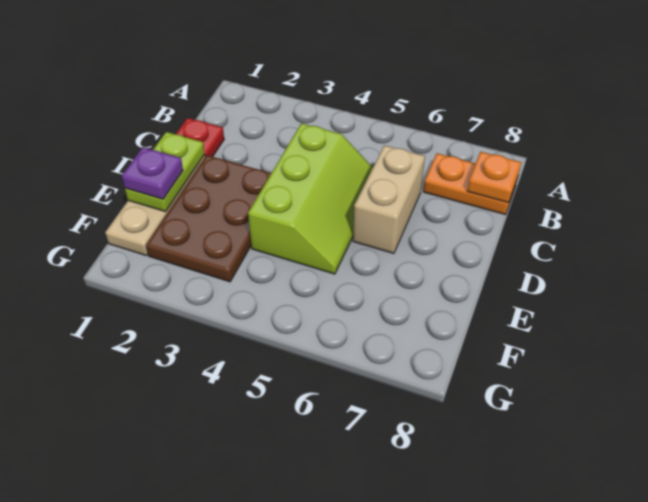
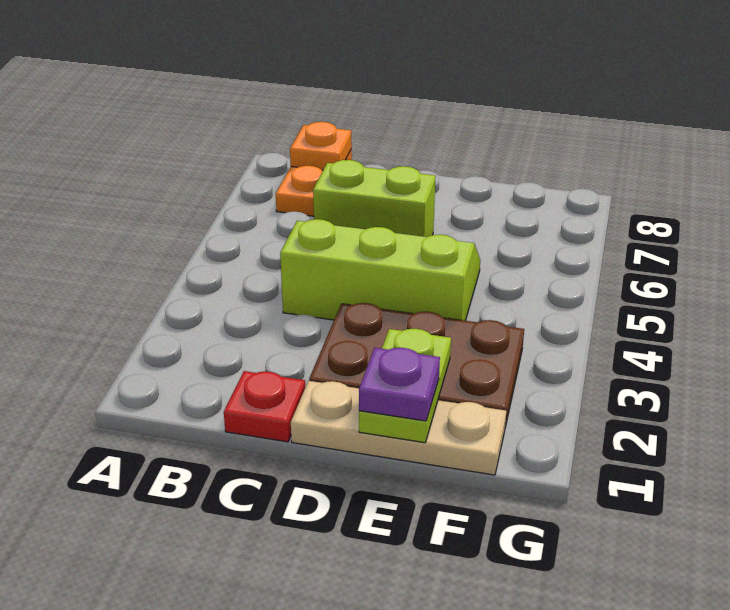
tan 1x2 brick [353,145,425,253] -> lime 1x2 brick [313,160,436,237]
lime 1x2 plate [125,132,205,212] -> lime 1x2 plate turned to [359,329,451,443]

